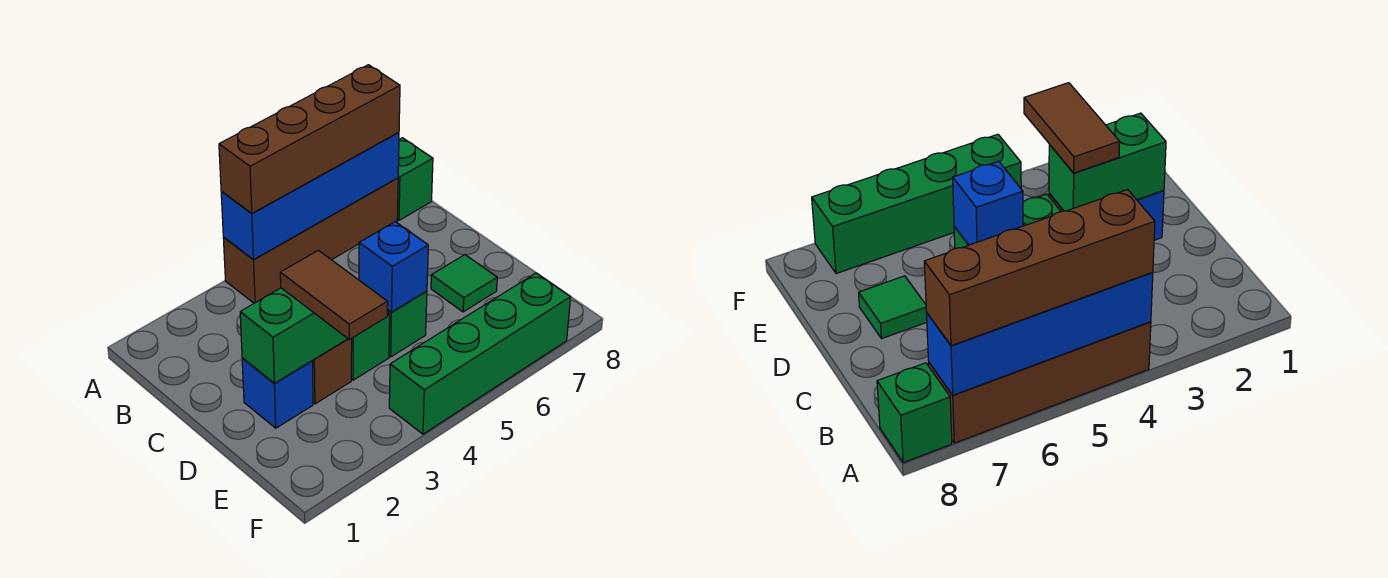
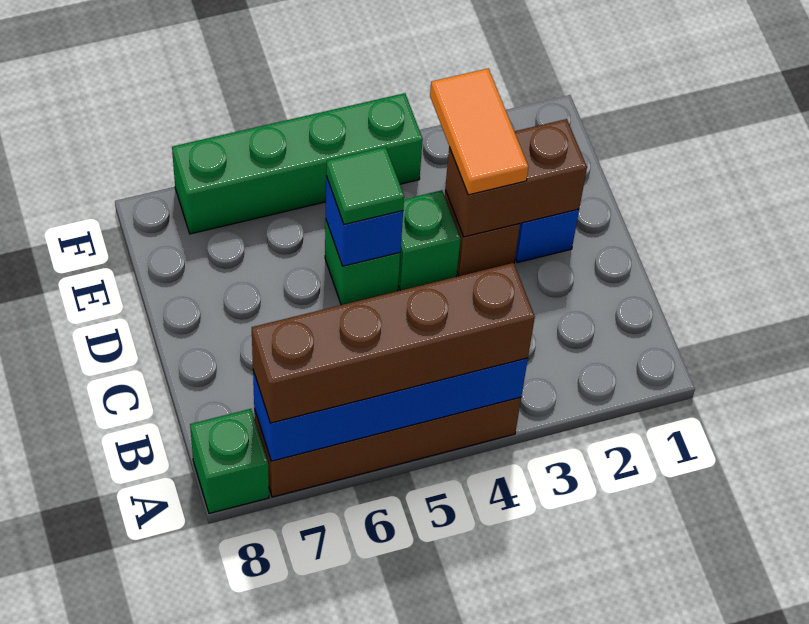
green 1x2 brick [240,288,348,383] -> brown 1x2 brick [445,119,587,237]
brown 1x2 tile [280,250,388,339] -> orange 1x2 tile [430,68,529,195]
green 1x1 tile [431,255,497,312] -> green 1x1 tile moved to [326,147,404,224]

